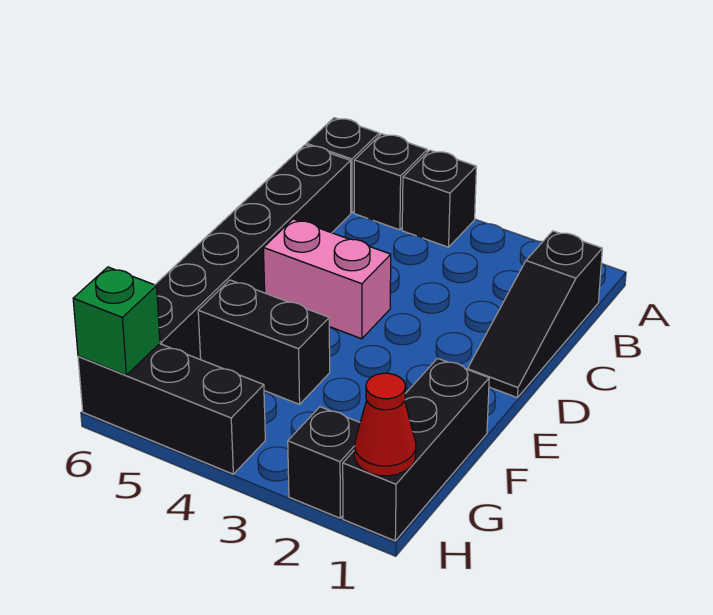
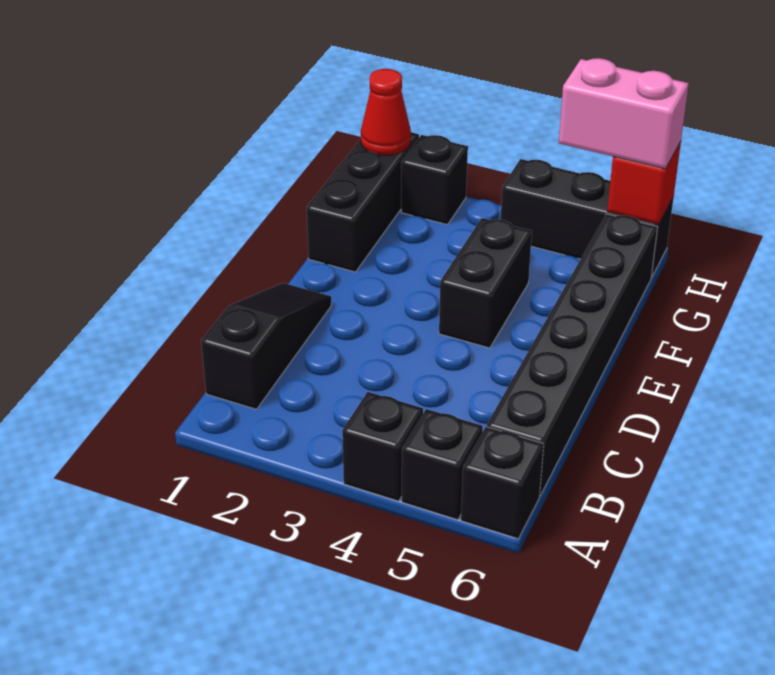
pink 1x2 brick [263,219,391,339] -> pink 1x2 brick moved to [559,58,689,169]
black 1x2 brick [198,280,330,404] -> black 1x2 brick turned to [439,218,532,348]
green 1x1 brick [73,267,160,375] -> red 1x1 brick [607,142,681,225]

